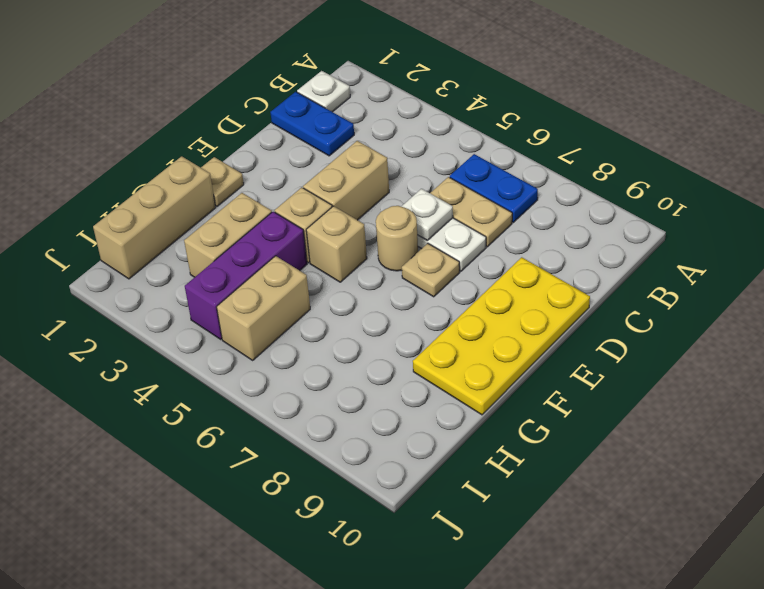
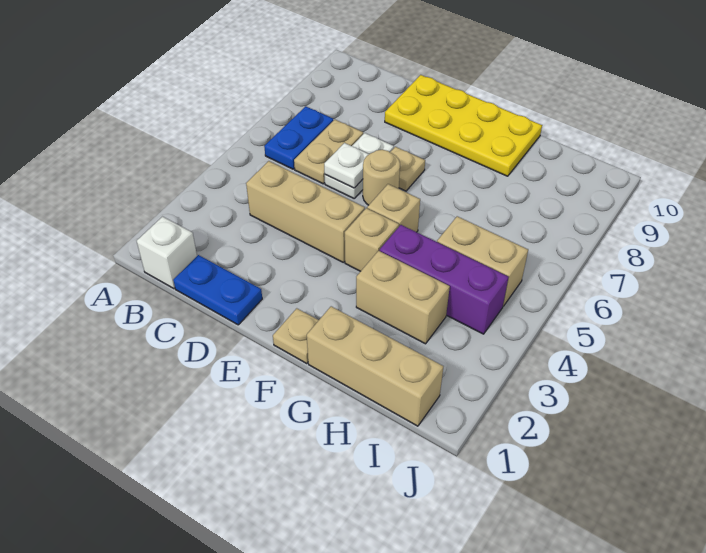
white 1x1 plate [297,71,350,112] -> white 1x1 brick [137,217,197,289]
blue 1x2 plate [270,92,354,156] -> blue 1x2 plate turned to [173,255,262,325]
tan 1x2 brick [303,141,389,220] -> tan 1x3 brick [246,161,365,262]

